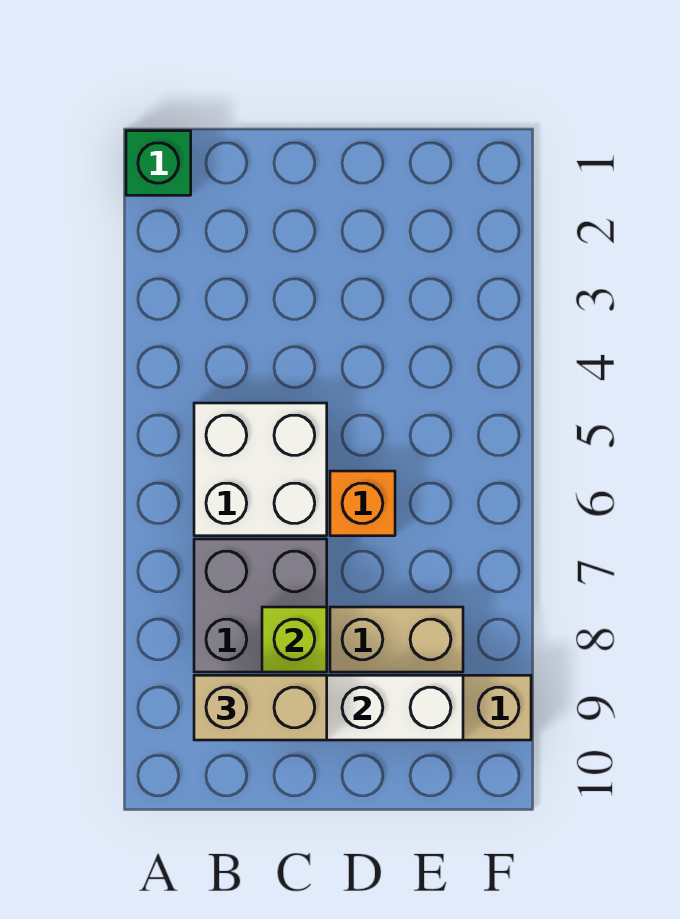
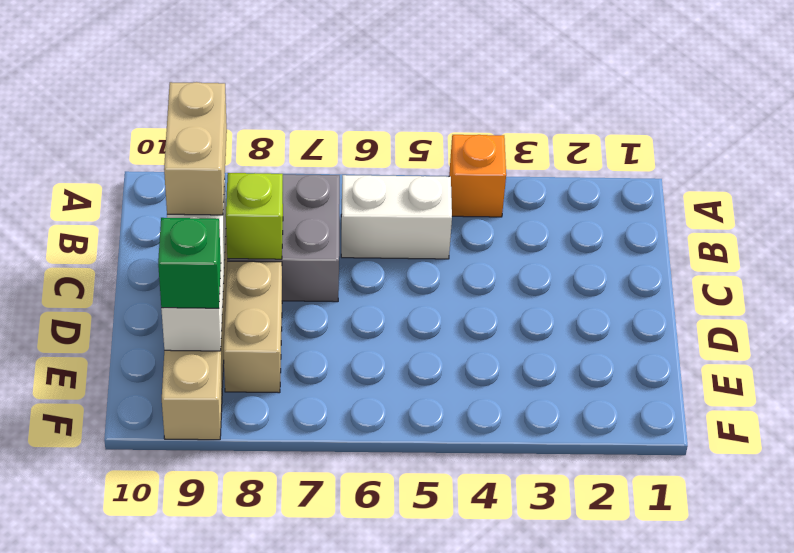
green 1x1 brick [126,131,191,195] -> green 1x1 brick moved to [158,218,221,308]
white 2x2 brick [194,403,327,536] -> white 1x2 brick [341,175,452,259]
orange 1x1 brick [330,471,395,536] -> orange 1x1 brick moved to [449,135,506,217]

